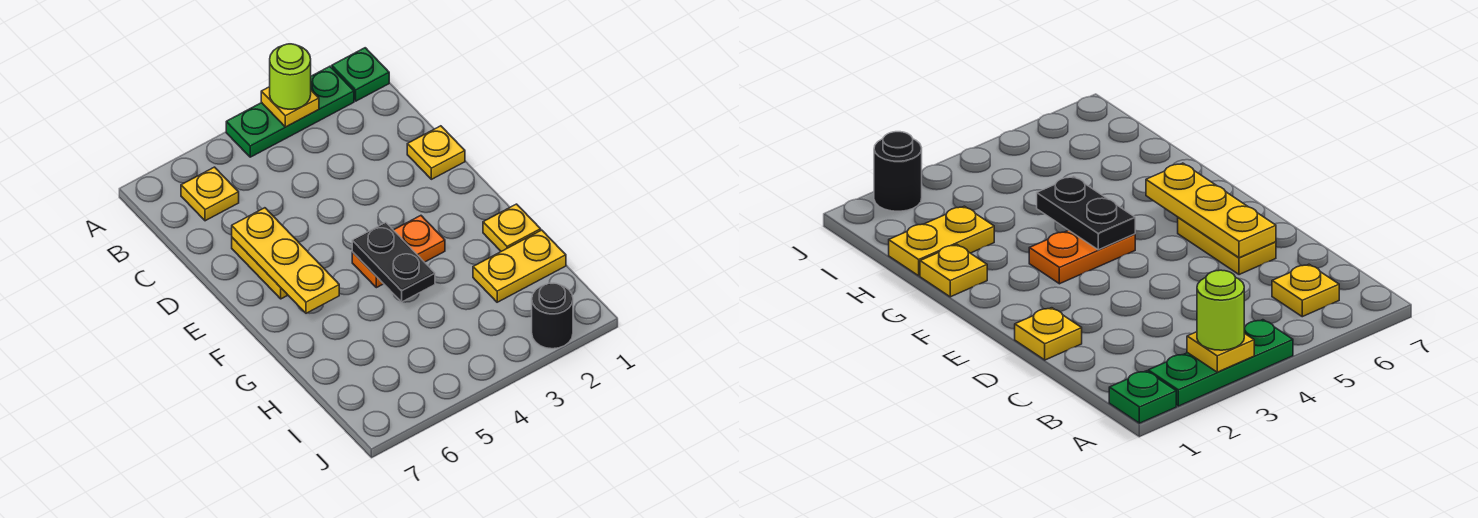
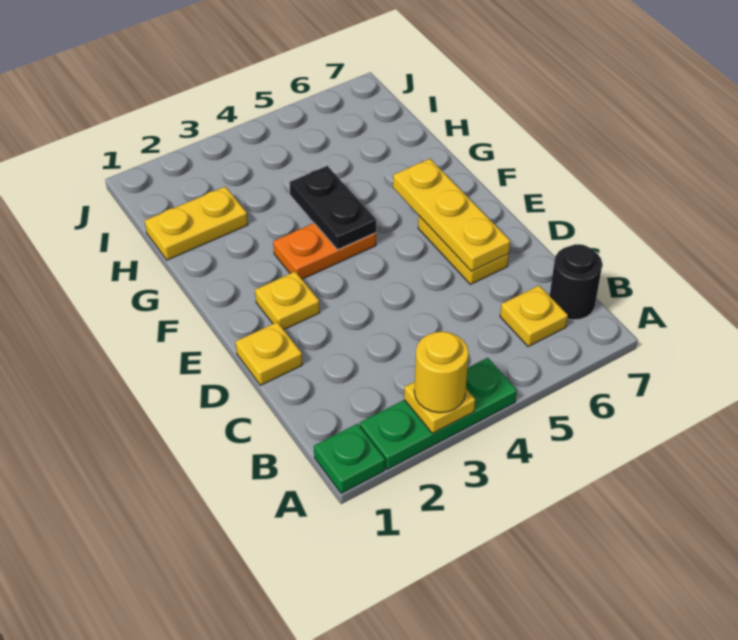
lime 1x1 round brick [270,44,311,109] -> yellow 1x1 round brick [414,332,469,413]
yellow 1x1 plate [483,204,541,251] -> yellow 1x1 plate moved to [255,272,320,330]
black 1x1 round brick [532,283,573,349] -> black 1x1 round brick moved to [550,244,602,320]

